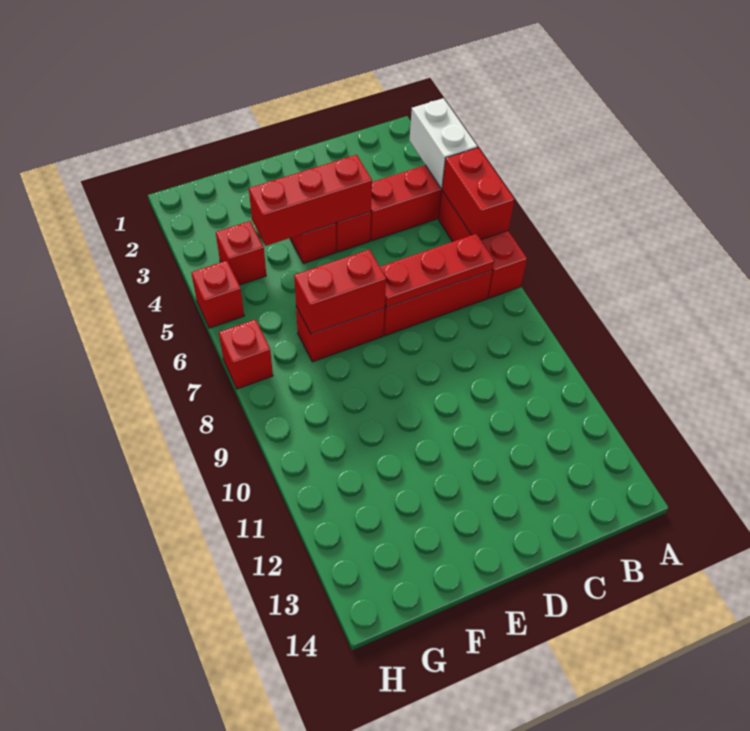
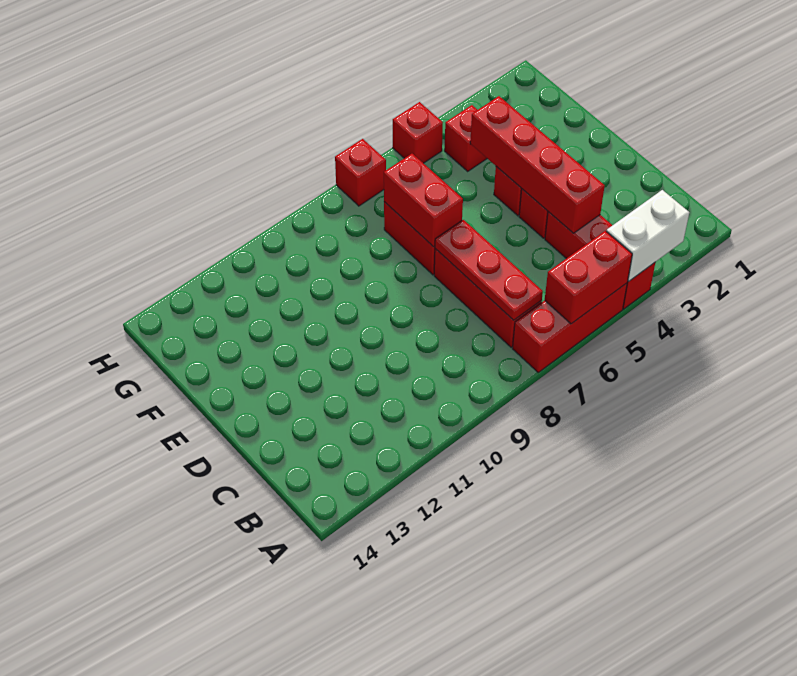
red 1x3 brick [249,155,372,246] -> red 1x4 brick [470,96,605,233]

